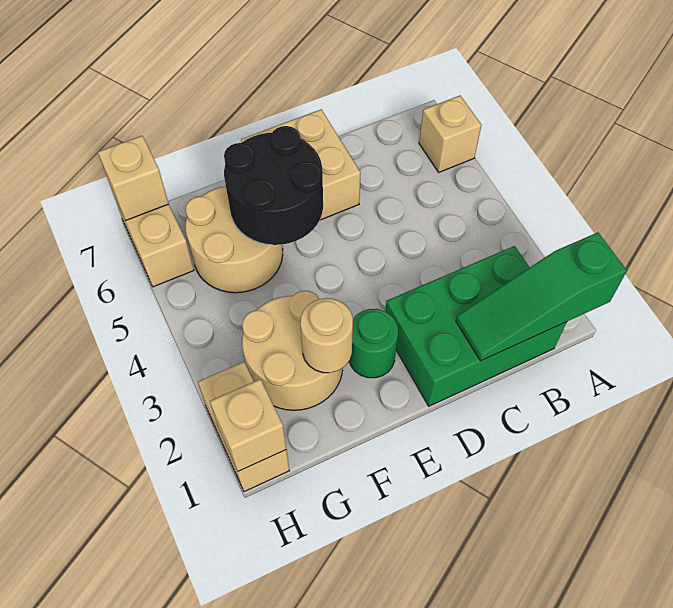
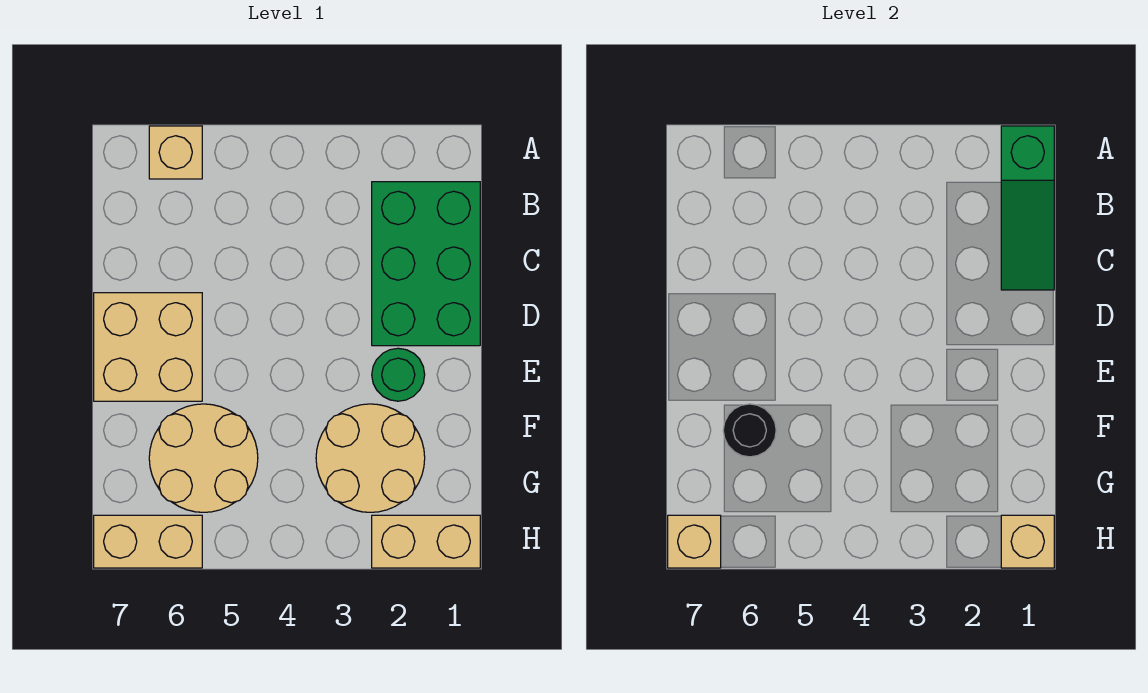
black 2x2 round brick [224,126,323,245] -> black 1x1 round brick [723,404,776,457]
tan 1x1 round brick [300,298,353,373] -> none

